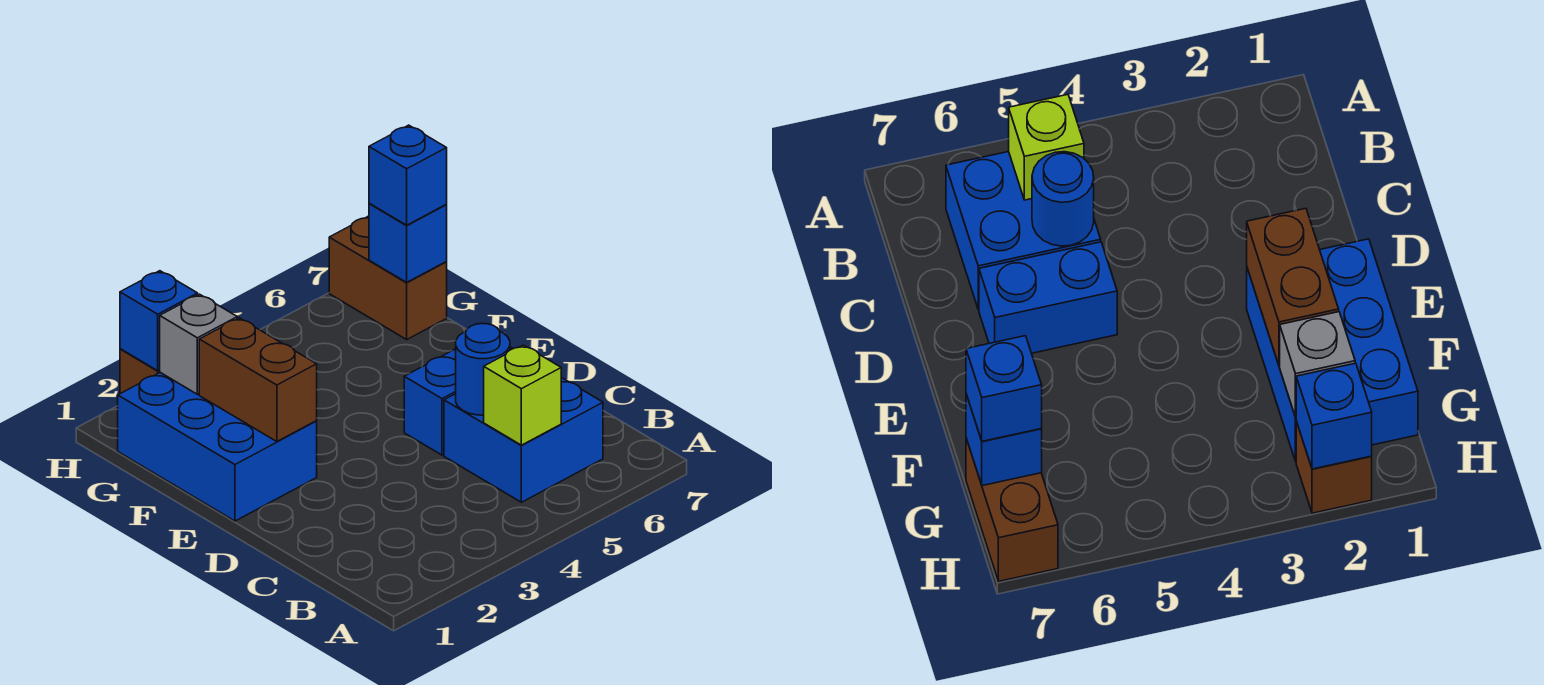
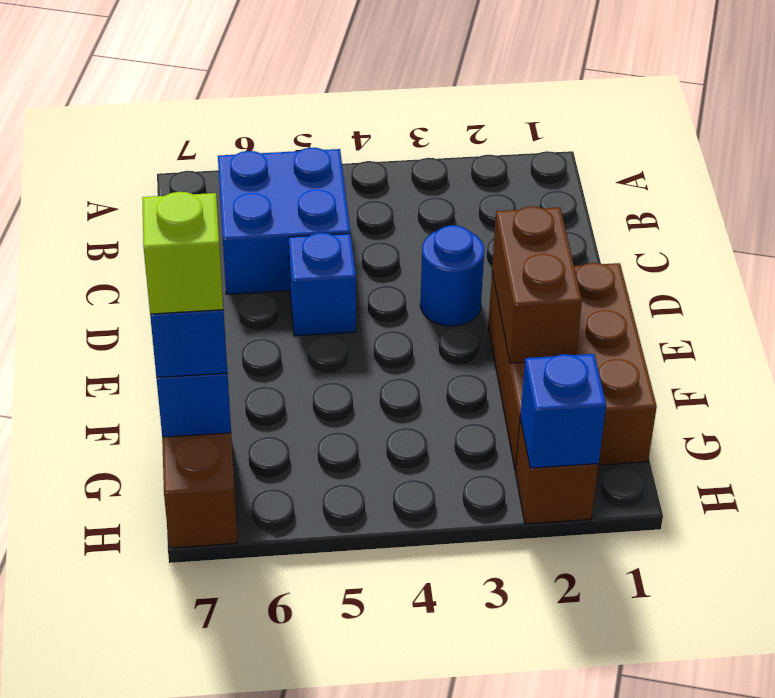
lime 1x1 brick [484,345,561,445] -> lime 1x1 brick moved to [142,192,223,314]
blue 1x1 round brick [456,324,510,415] -> blue 1x1 round brick moved to [420,225,484,326]
blue 1x2 brick [404,347,513,455] -> blue 1x1 brick [289,233,356,336]
blue 2x3 brick [118,373,317,521] -> brown 2x3 brick [488,263,657,471]
grey 1x1 brick [160,294,237,394] -> none

